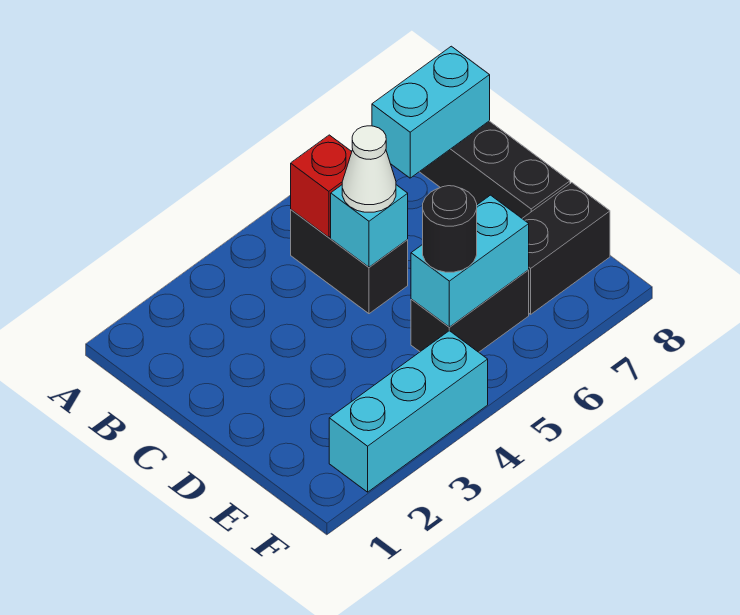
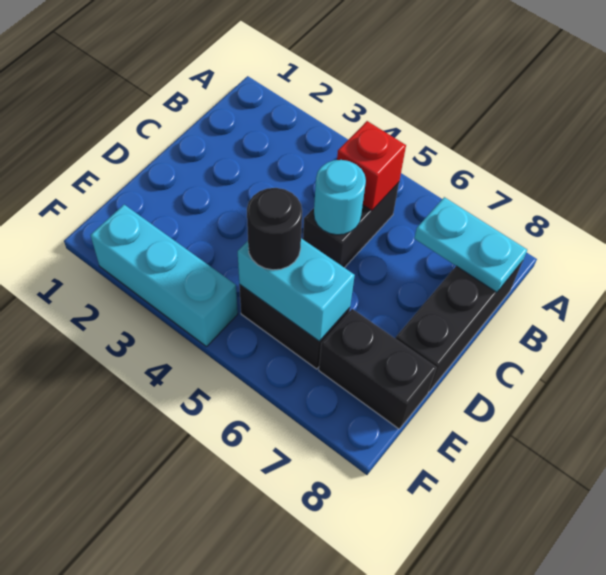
cyan 1x2 brick [372,46,490,178] -> cyan 1x2 plate [414,197,527,292]
cyan 1x1 brick [331,185,408,267] -> cyan 1x1 round brick [314,160,366,235]
white 1x1 cone [342,126,396,212] -> none

